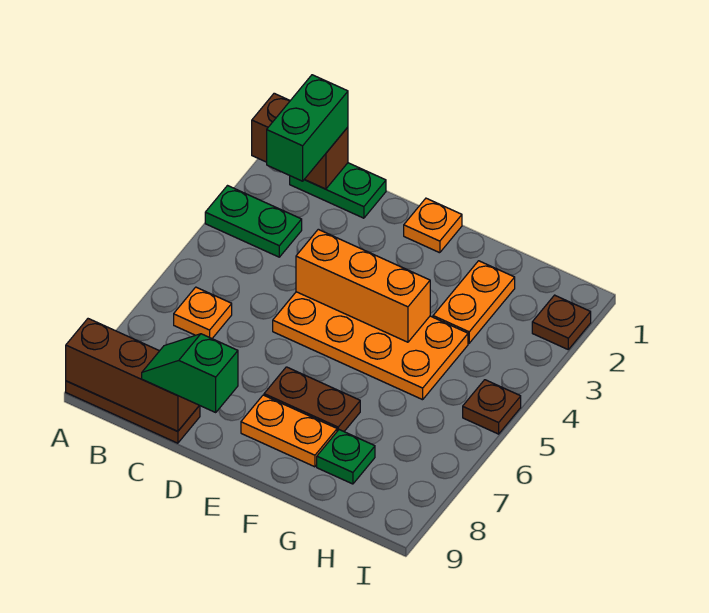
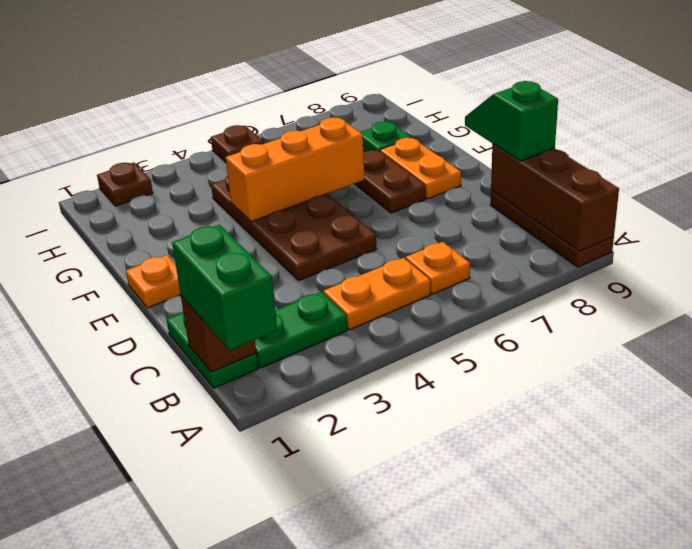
brown 1x2 brick [252,93,348,189] -> brown 1x1 brick [181,296,256,372]
green 1x2 plate [205,186,302,257] -> green 1x2 plate turned to [255,292,347,368]
green 1x2 brick [267,75,348,181] -> green 1x2 brick turned to [172,225,277,350]
green 1x2 slope [142,334,238,412] -> green 1x2 slope turned to [465,81,558,161]
orange 2x4 plate [273,292,468,400] -> brown 2x4 plate [211,176,377,281]
orange 1x3 brick [296,229,430,342] -> orange 1x3 brick turned to [226,117,365,222]
orange 1x2 plate [433,261,515,343] -> orange 1x2 plate moved to [323,258,430,330]

